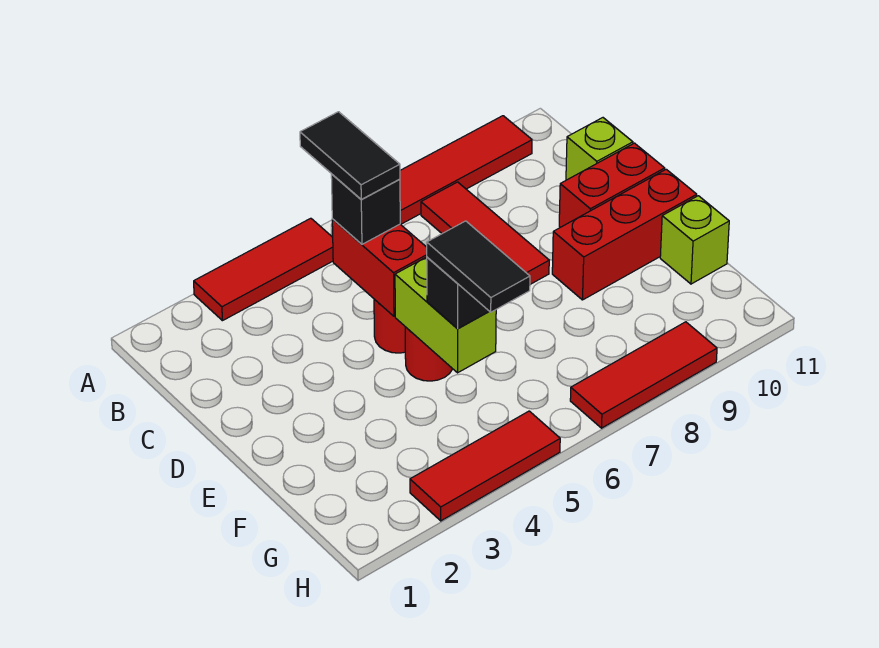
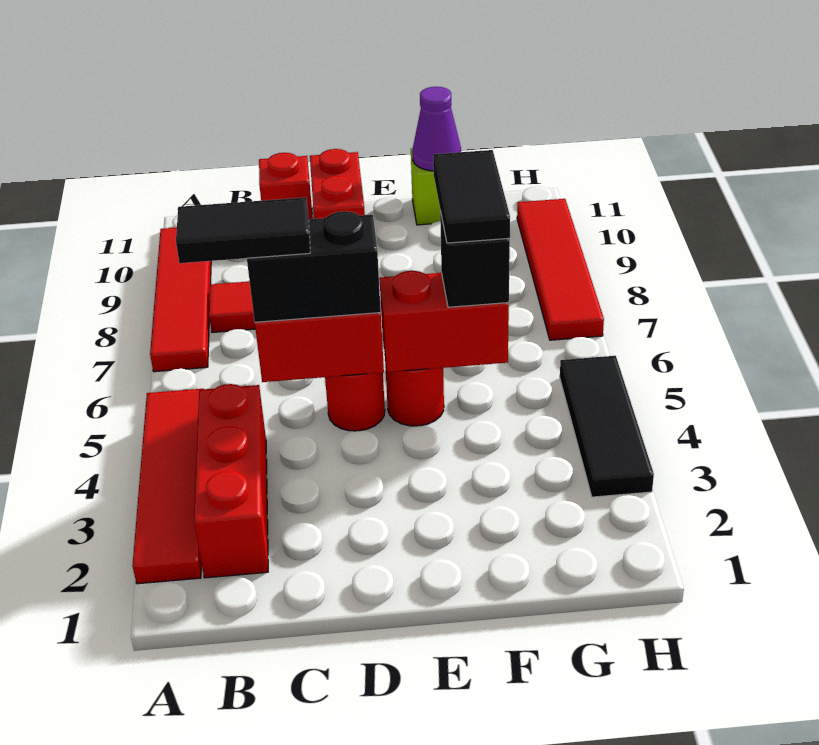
red 1x3 tile [194,218,333,321] -> red 1x4 tile [133,389,202,584]
black 1x1 brick [331,174,400,244] -> black 1x2 brick [247,211,381,322]
lime 1x1 brick [566,118,633,180] -> red 1x1 brick [259,153,312,219]
lime 1x2 brick [395,257,496,373] -> red 1x2 brick [380,271,509,372]
red 1x3 brick [552,169,697,300] -> red 1x3 brick moved to [194,384,268,578]
black 1x2 tile [427,221,530,312] -> black 1x2 tile turned to [433,150,510,243]
none -> purple 1x1 cone [412,87,461,171]
red 1x3 tile [410,411,560,521] -> black 1x3 tile [560,356,654,497]
red 1x3 tile [570,322,717,428] -> red 1x4 tile [517,199,604,340]

